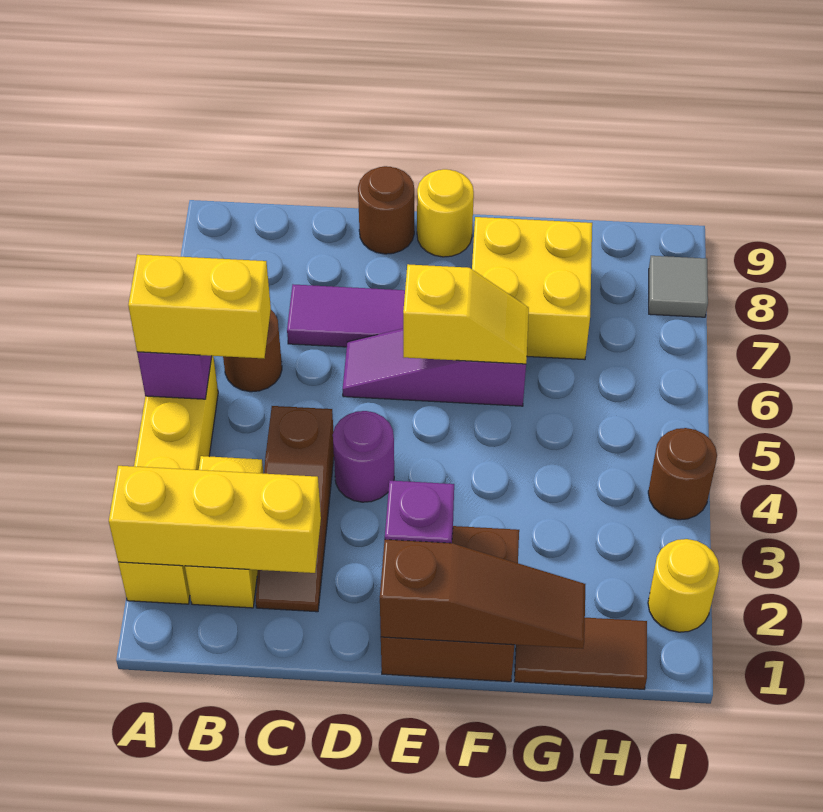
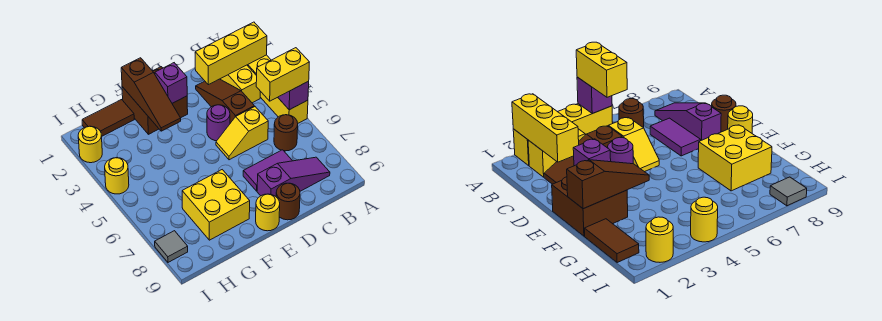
purple 1x3 slope [343,329,526,406] -> purple 1x3 slope moved to [257,157,330,196]
brown 1x3 slope [380,539,585,649] -> brown 1x3 slope turned to [121,58,181,131]
yellow 1x2 slope [403,264,529,364] -> yellow 1x2 slope moved to [216,107,268,160]
brown 1x1 round brick [648,428,717,520] -> yellow 1x1 round brick [105,158,129,194]

